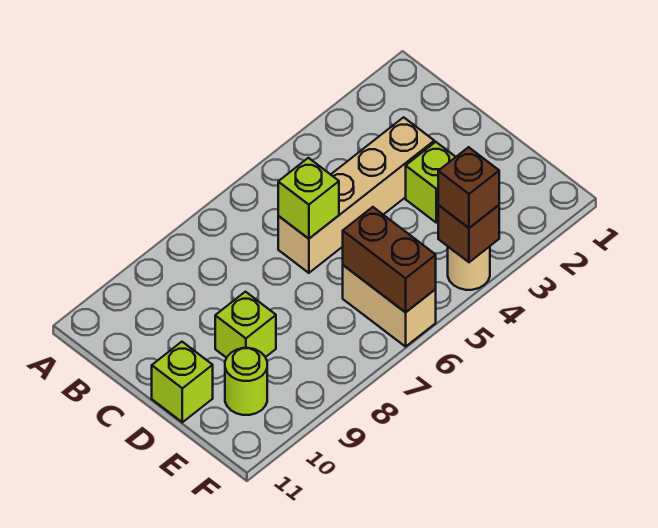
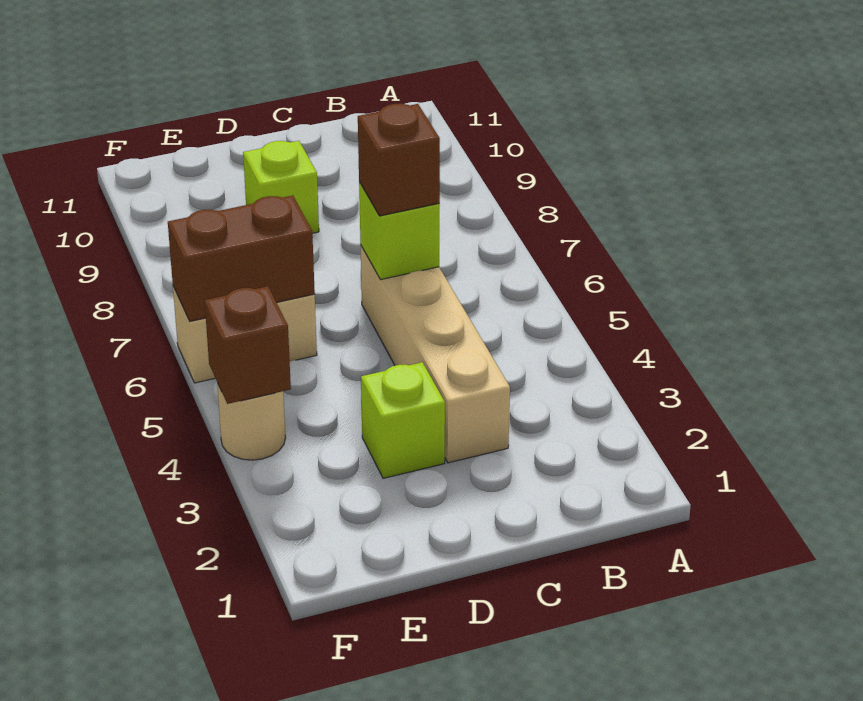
lime 1x1 brick [152,342,213,422] -> none
lime 1x1 round brick [225,348,267,415] -> none
brown 1x1 brick [438,147,499,228] -> brown 1x1 brick moved to [358,104,440,216]

